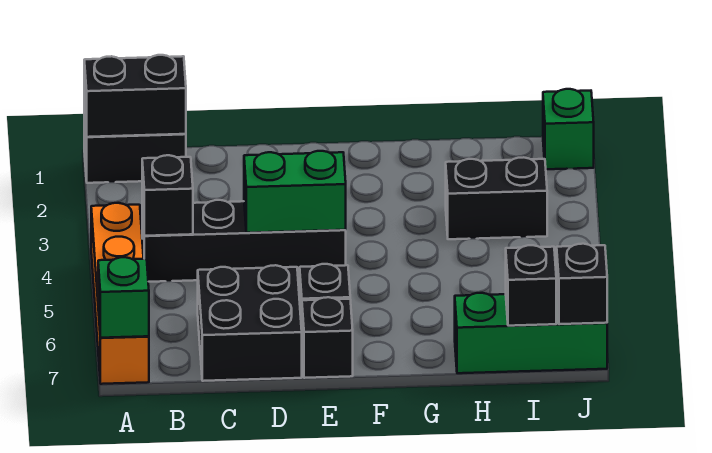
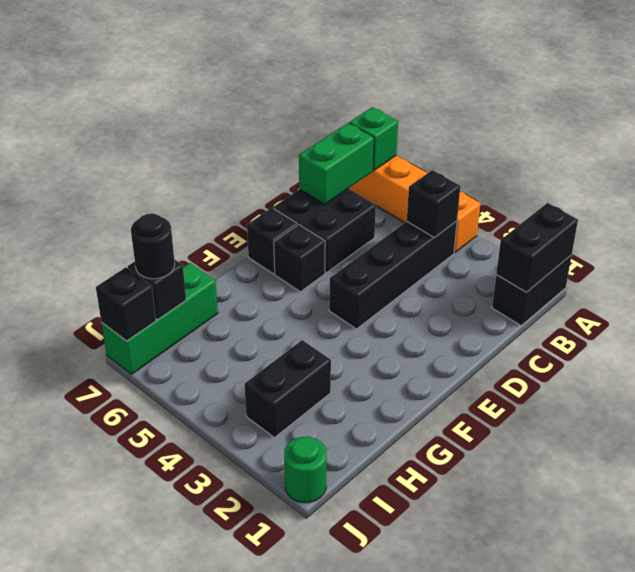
green 1x2 brick [244,151,346,233] -> green 1x2 brick moved to [299,123,374,204]
none -> black 1x1 round brick [131,214,175,279]
green 1x1 brick [543,89,594,169] -> green 1x1 round brick [284,437,326,503]

